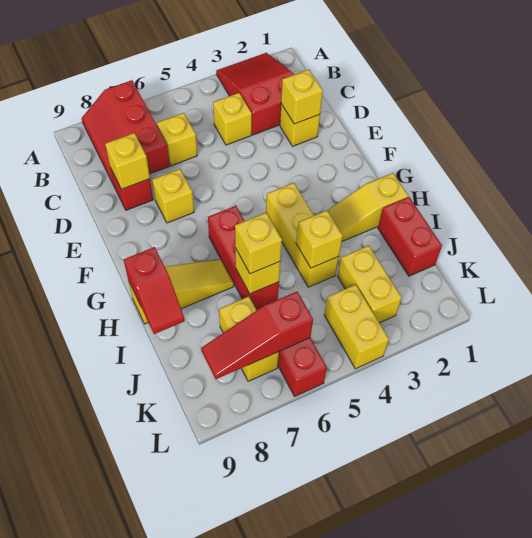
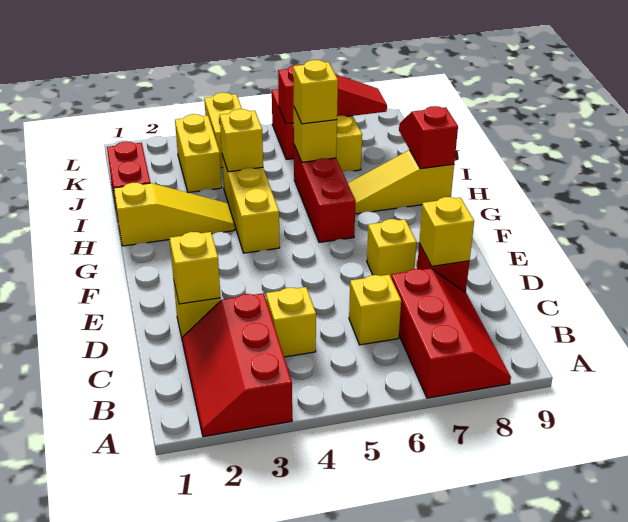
red 2x3 slope [216,53,294,135] -> red 2x3 slope turned to [182,293,292,437]

